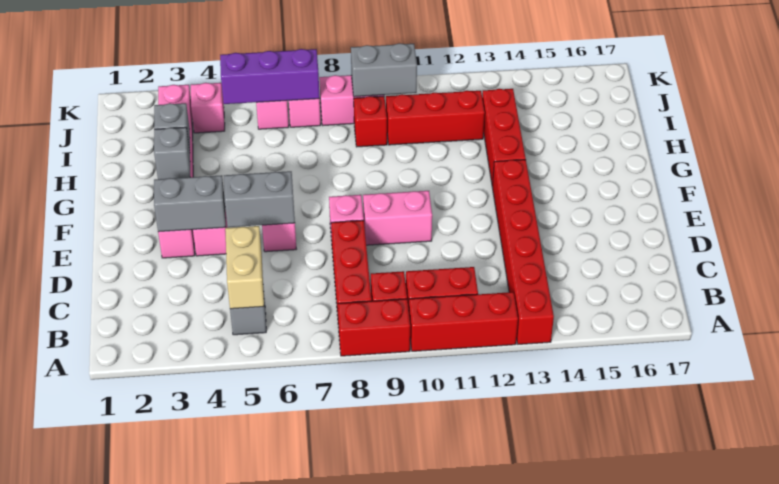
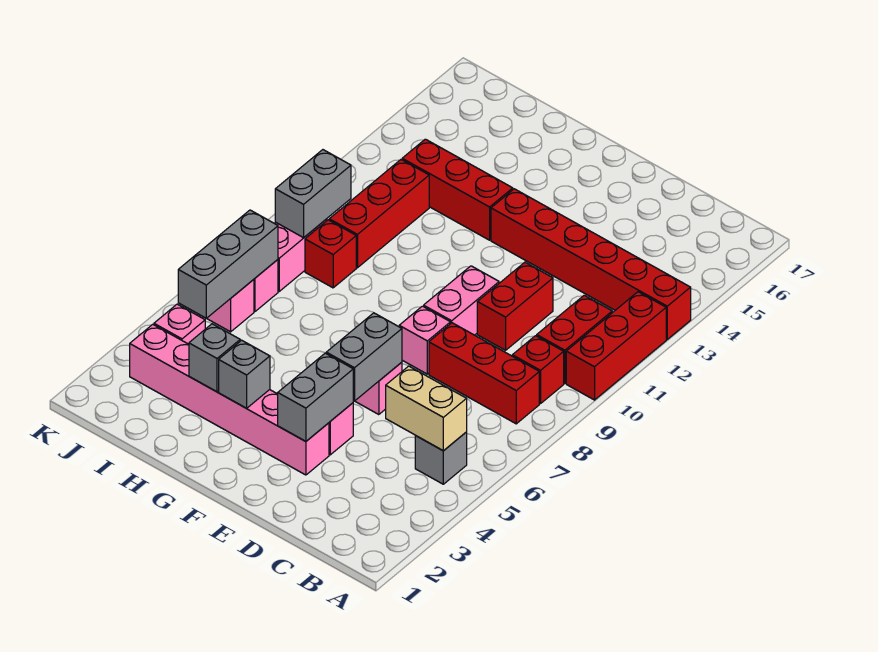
red 1x2 brick [338,299,410,356] -> red 1x2 brick moved to [477,262,553,350]
purple 1x3 brick [220,49,320,104] -> grey 1x3 brick [178,210,278,318]

